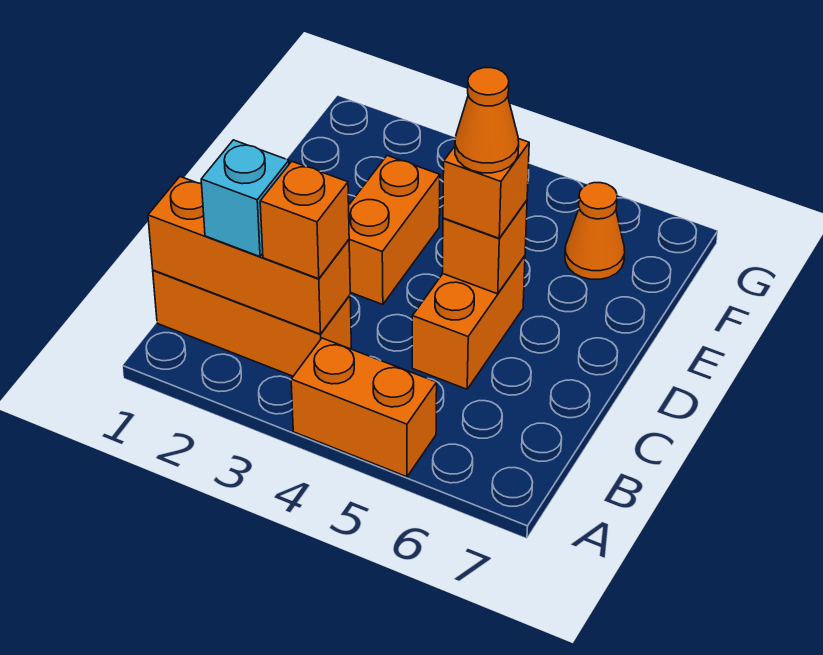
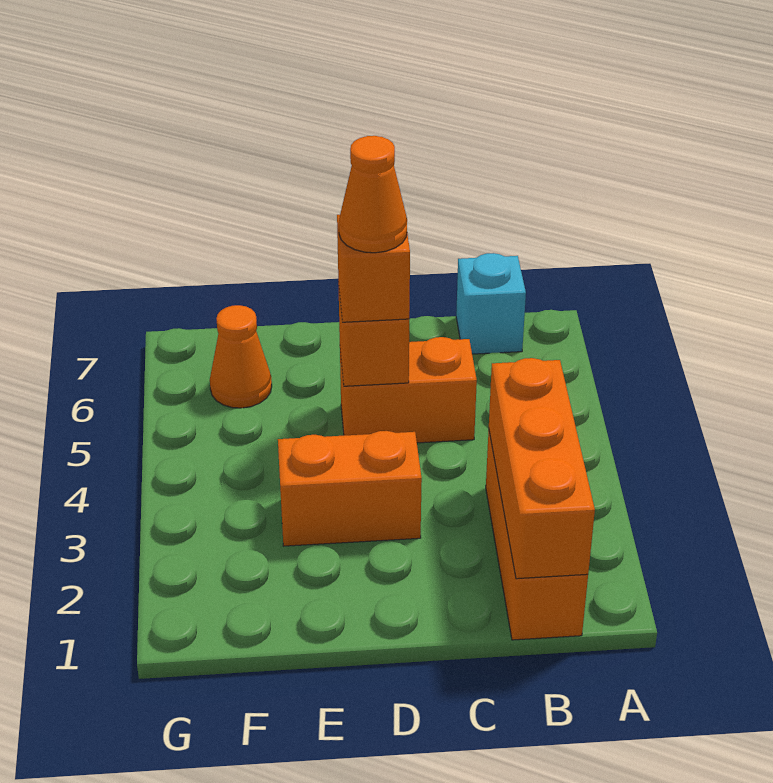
orange 1x2 brick [291,338,437,477] -> none
cyan 1x1 brick [201,140,289,257] -> cyan 1x1 brick moved to [456,253,526,354]
orange 1x1 brick [260,162,349,279] -> none

